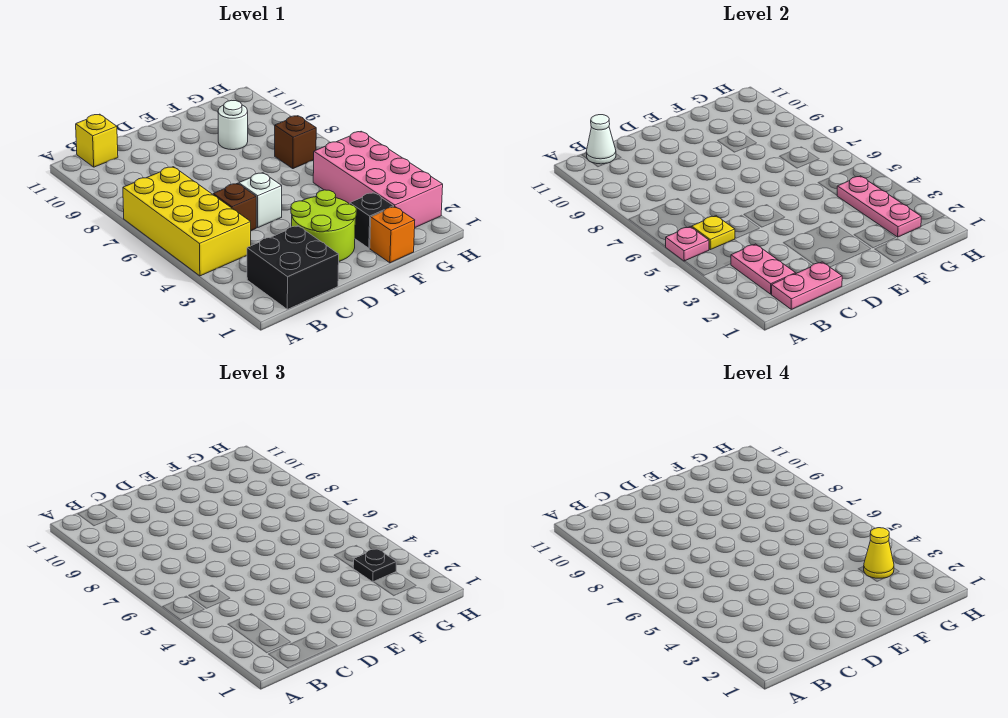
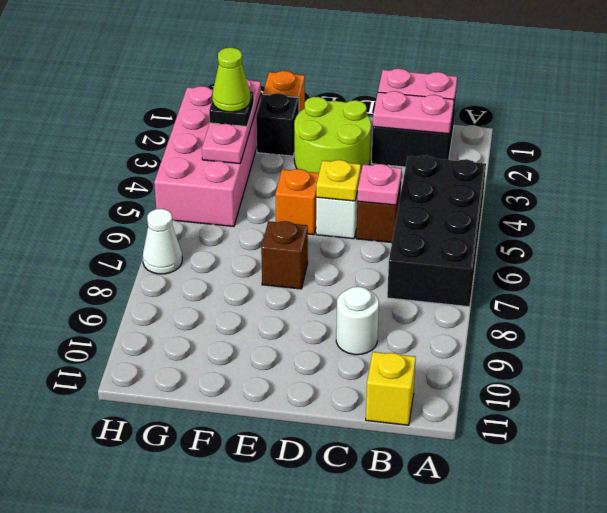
yellow 2x4 brick [123,167,251,276] -> black 2x4 brick [387,156,486,307]
pink 1x1 plate [666,227,709,261] -> pink 1x1 plate moved to [357,164,402,205]
pink 1x2 plate [731,244,796,294] -> pink 1x2 plate turned to [373,91,454,134]
yellow 1x1 plate [692,216,735,250] -> yellow 1x1 plate moved to [316,160,361,201]
white 1x1 cone [586,115,616,164] -> white 1x1 cone moved to [143,209,182,274]
none -> orange 1x1 brick [275,169,319,235]
white 1x1 round brick [218,100,248,150] -> white 1x1 round brick moved to [336,287,379,355]
yellow 1x1 cone [864,528,894,578] -> lime 1x1 cone [212,48,250,112]
brown 1x1 brick [275,116,316,169] -> brown 1x1 brick moved to [261,221,308,289]

